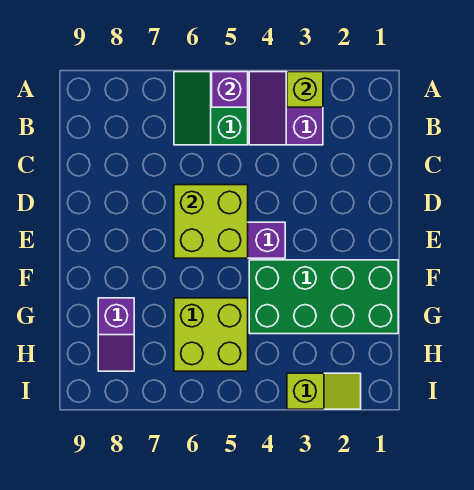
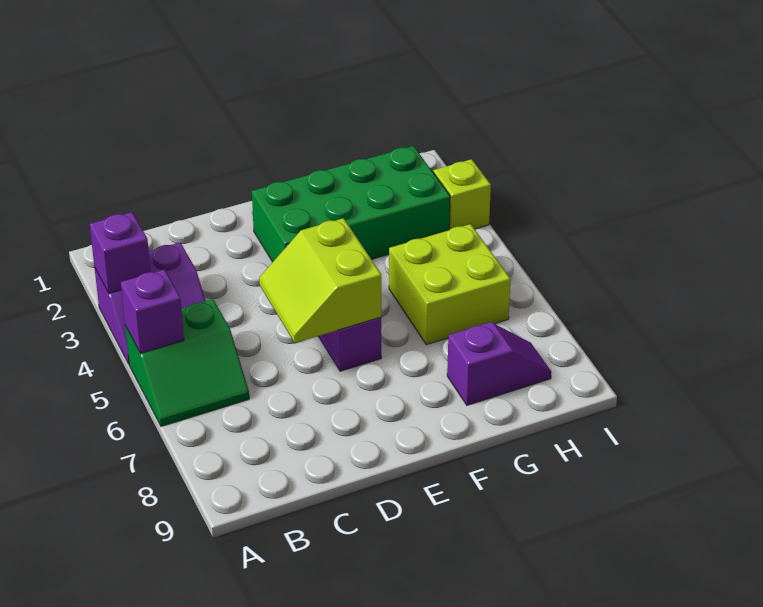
lime 1x1 brick [287,72,323,107] -> purple 1x1 brick [90,212,151,293]
lime 2x2 brick [174,185,248,258] -> lime 2x2 slope [259,218,381,343]
green 2x4 brick [249,260,398,334] -> green 2x4 brick turned to [252,146,450,262]

